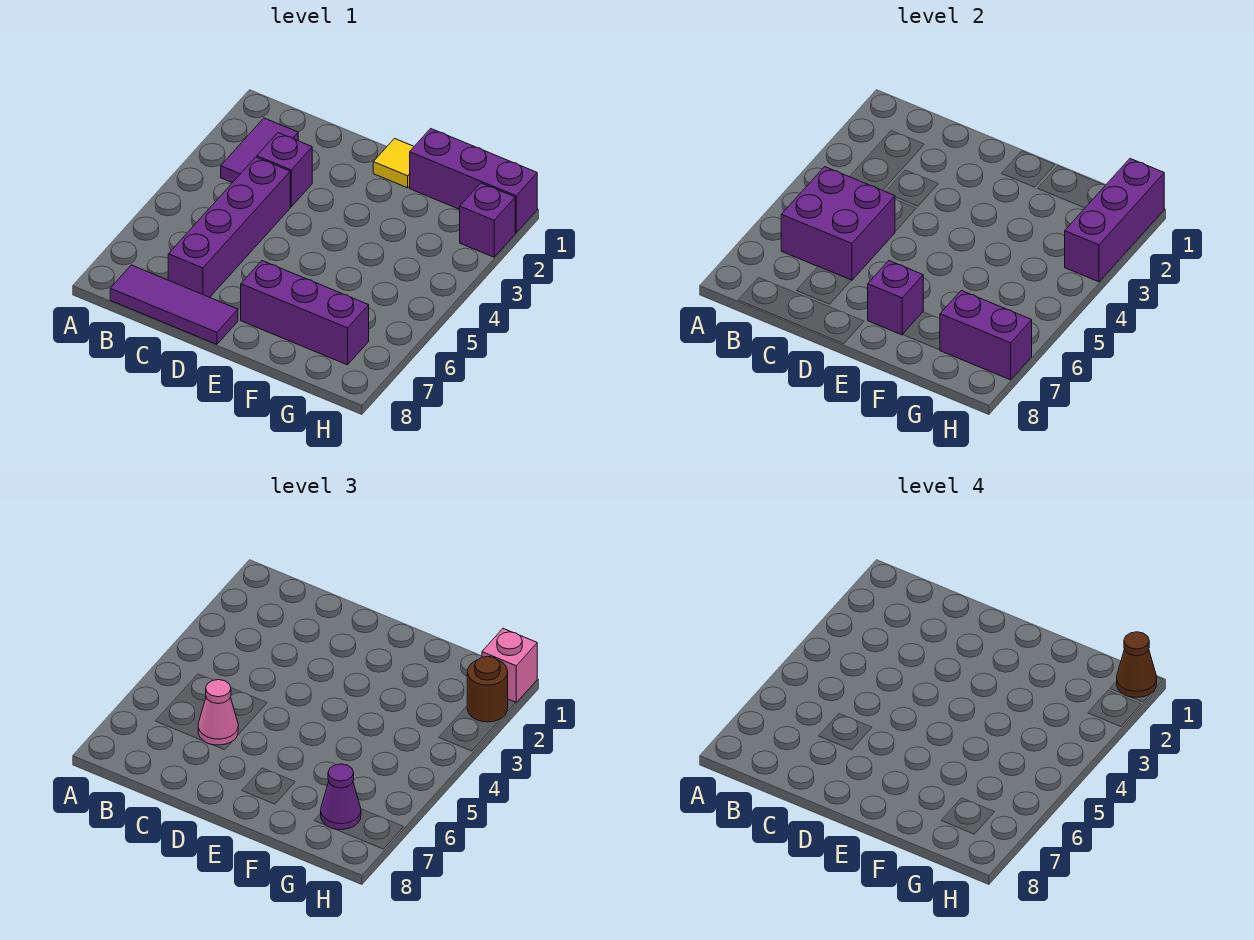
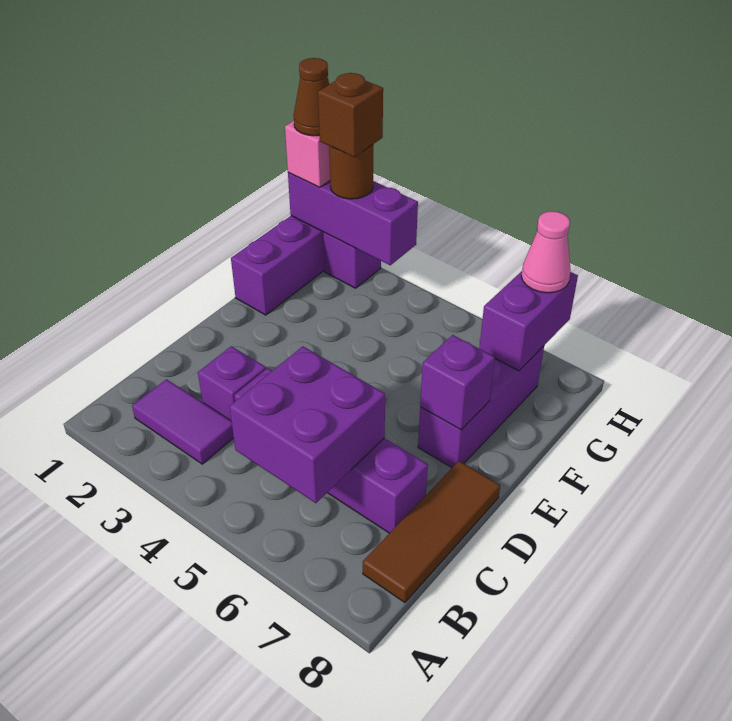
purple 1x3 tile [110,265,238,344] -> brown 1x3 tile [363,461,500,603]
pink 1x1 cone [198,680,238,745] -> pink 1x1 cone moved to [521,211,571,293]
yellow 1x1 tile [373,139,414,188] -> none
purple 1x1 cone [321,764,361,830] -> none
none -> brown 1x1 brick [318,73,383,157]

